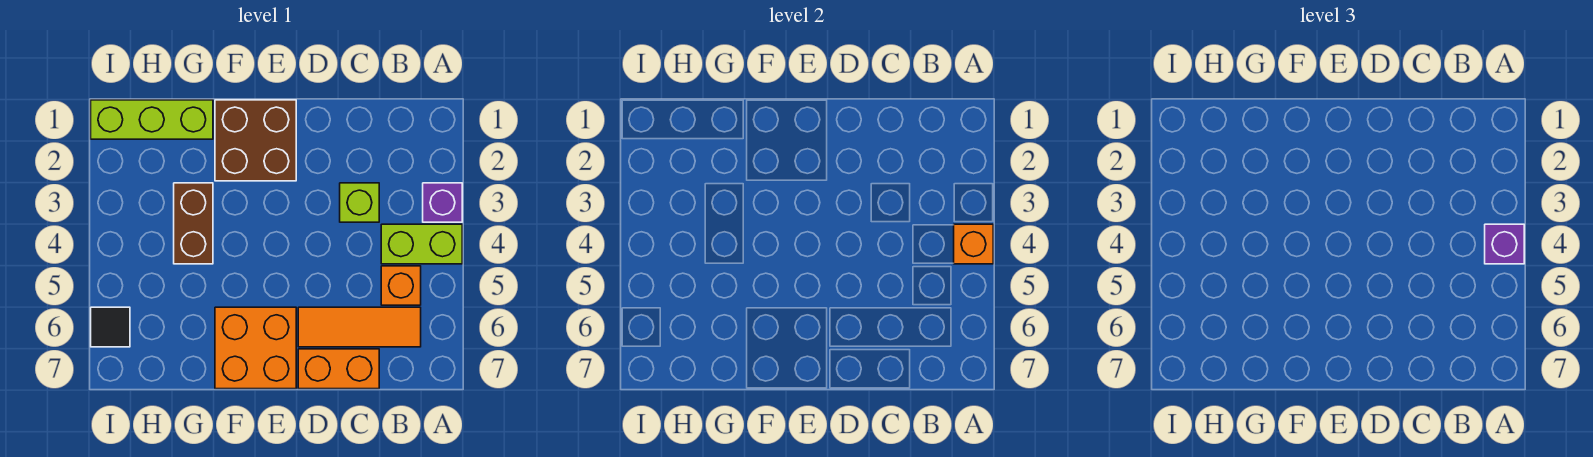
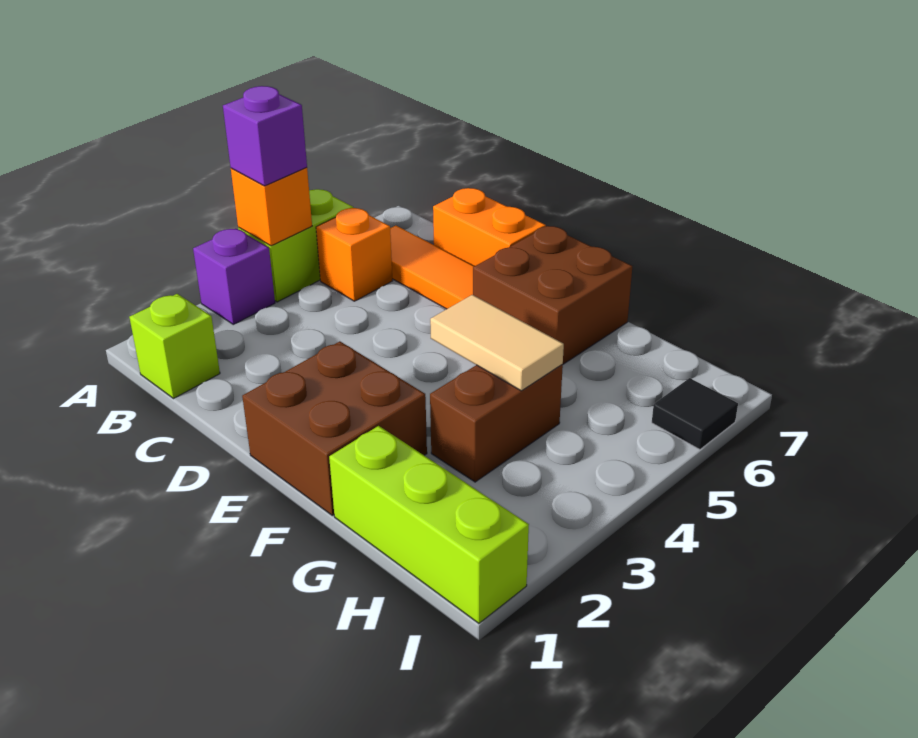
lime 1x2 brick [381,224,462,264] -> lime 1x2 brick turned to [238,189,353,302]
lime 1x1 brick [340,183,379,222] -> lime 1x1 brick moved to [129,294,220,399]
orange 2x2 brick [215,307,296,389] -> brown 2x2 brick [473,226,632,364]
none -> tan 1x2 tile [430,295,564,391]

